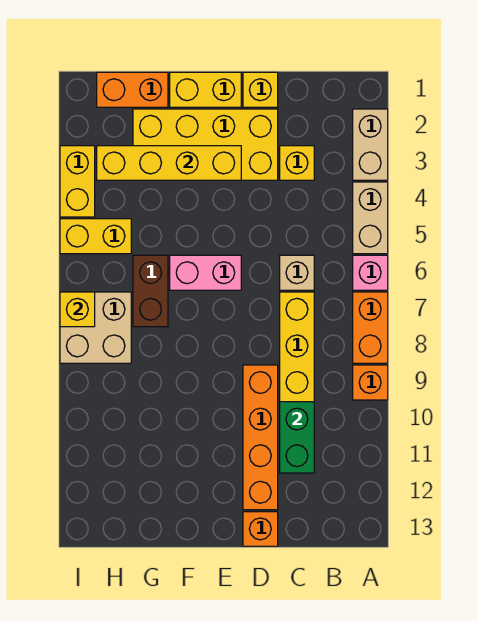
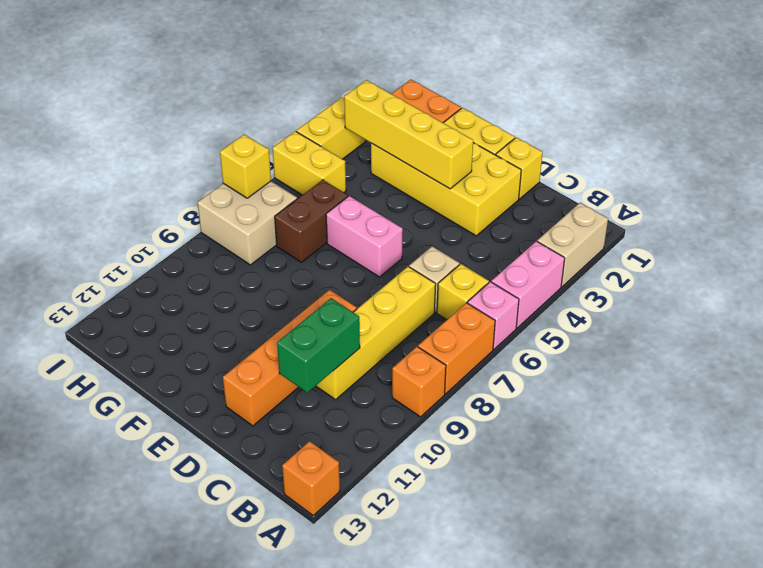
tan 1x2 brick [353,182,388,254] -> pink 1x2 brick [491,241,565,328]
yellow 1x1 brick [280,146,314,180] -> yellow 1x1 brick moved to [437,264,489,320]
orange 1x1 brick [243,512,278,546] -> orange 1x1 brick moved to [282,441,340,515]

